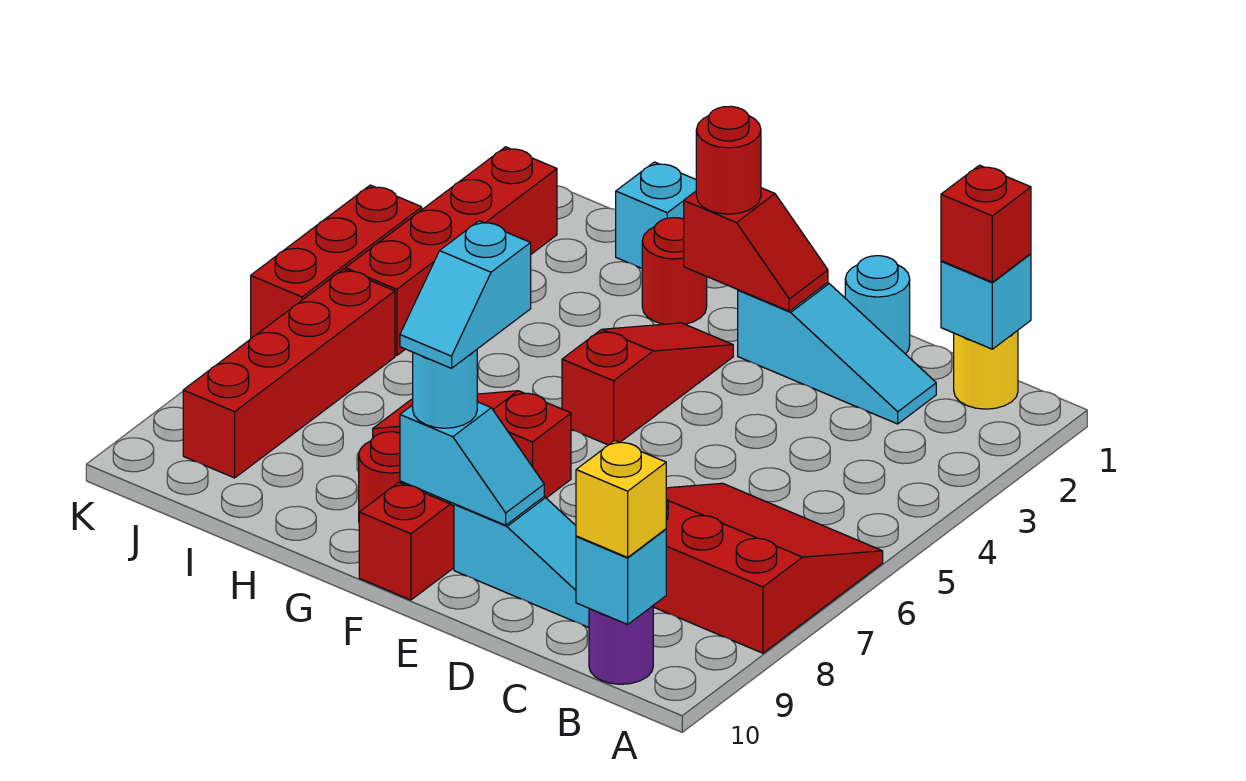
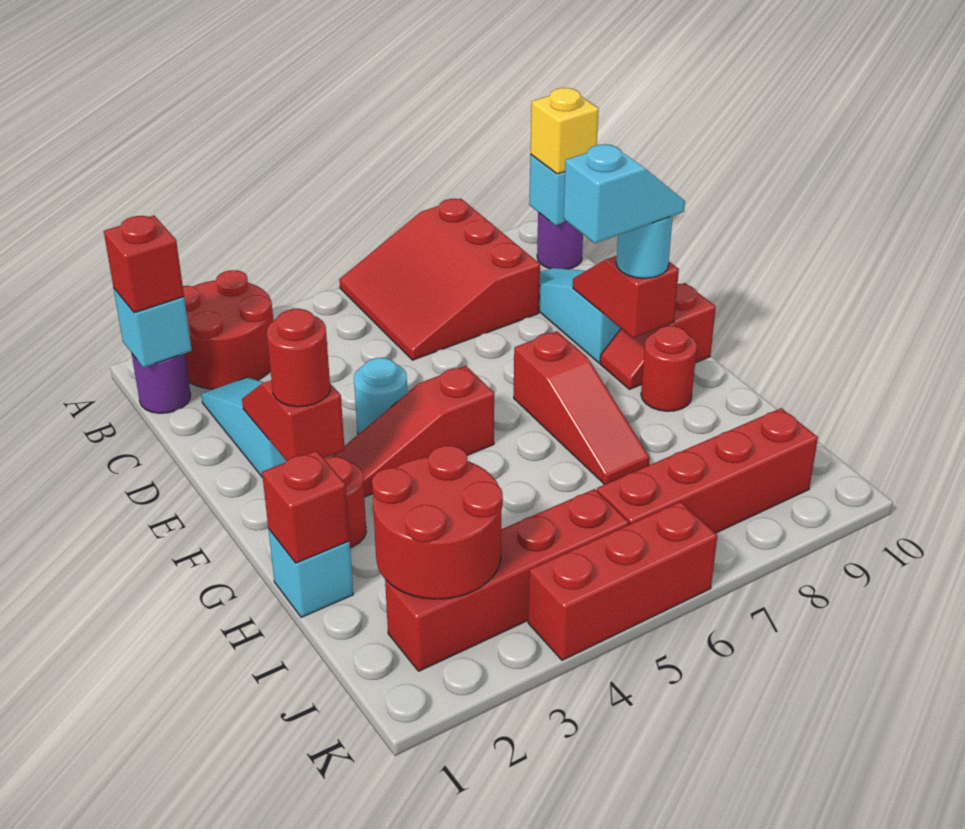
none -> red 2x2 round brick [183,270,273,389]
yellow 1x1 round brick [954,331,1018,409] -> purple 1x1 round brick [131,353,191,413]
cyan 1x1 round brick [845,256,910,354] -> cyan 1x1 round brick moved to [354,358,407,434]
cyan 1x2 slope [400,402,544,525] -> red 1x2 slope [573,255,679,338]
none -> red 1x1 brick [262,451,350,563]
none -> red 2x2 round brick [372,446,503,599]

